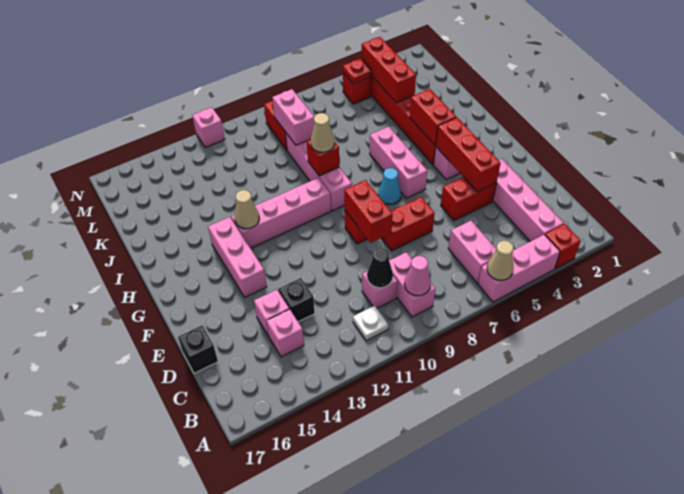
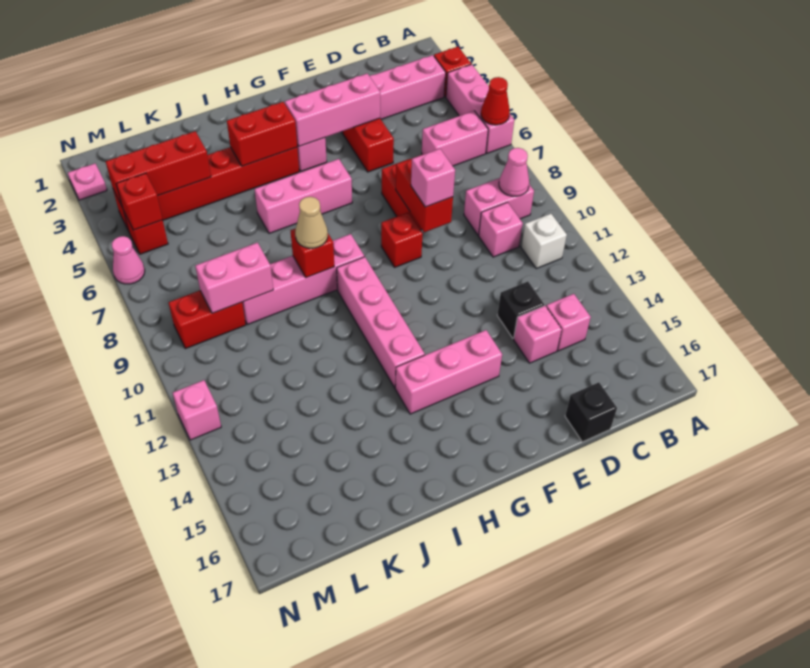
tan 1x1 cone [487,241,514,280] -> red 1x1 cone [481,77,510,125]
white 1x1 plate [353,306,388,341] -> white 1x1 brick [521,214,567,268]
black 1x1 cone [367,248,393,288] -> none
red 1x3 brick [436,117,501,192] -> pink 1x3 brick [285,74,380,146]
red 1x2 brick [344,180,393,243] -> red 1x2 brick turned to [396,155,453,232]
none -> pink 1x1 brick [411,149,455,207]
cyan 1x1 cone [378,168,401,205] -> none
tan 1x1 cone [234,190,259,229] -> none
red 1x1 plate [343,58,372,84] -> red 1x1 brick [116,173,163,230]
none -> pink 1x1 plate [68,163,107,200]
none -> pink 1x1 cone [112,236,145,284]

